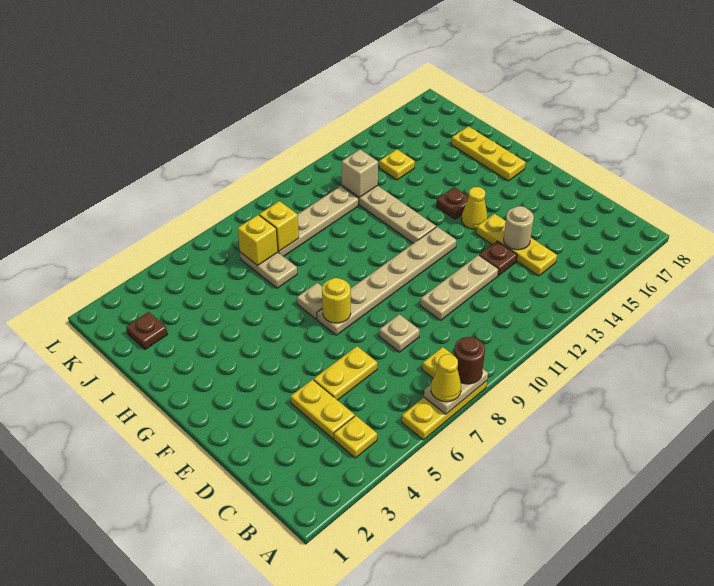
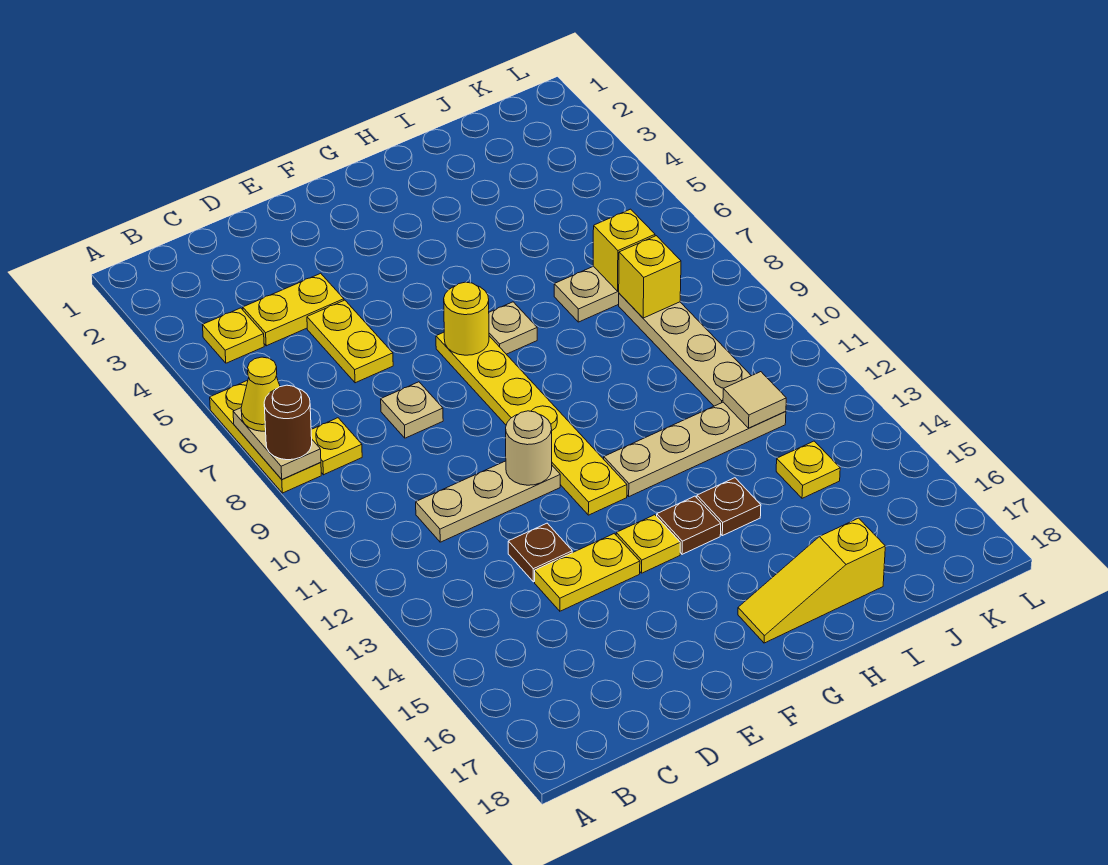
yellow 1x3 plate [476,214,557,276] -> yellow 1x2 plate [535,533,640,611]
tan 1x3 plate [420,255,499,320] -> tan 1x3 plate turned to [416,461,560,542]
tan 1x1 round brick [504,206,534,250] -> tan 1x1 round brick moved to [506,411,552,485]
tan 1x6 plate [317,227,456,335] -> yellow 1x6 plate [436,332,627,515]
yellow 1x1 cone [461,187,488,229] -> yellow 1x1 plate [616,515,680,573]
yellow 1x3 plate [451,126,526,181] -> yellow 1x3 slope [738,518,885,643]
brown 1x1 plate [126,312,168,349] -> brown 1x1 plate moved to [697,478,761,536]
tan 1x1 brick [342,150,378,197] -> tan 1x1 tile [723,372,786,428]

